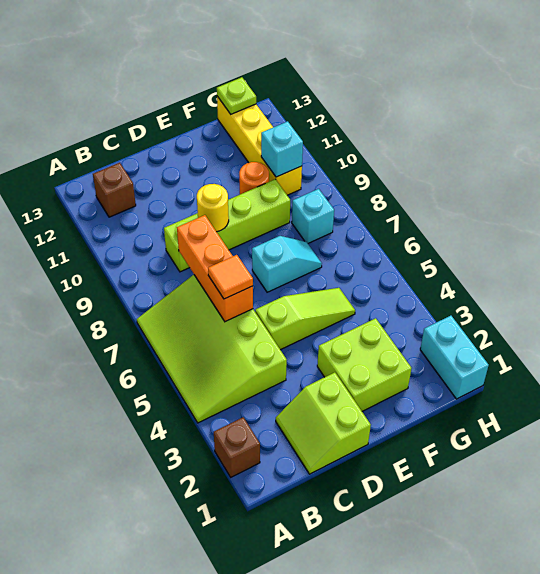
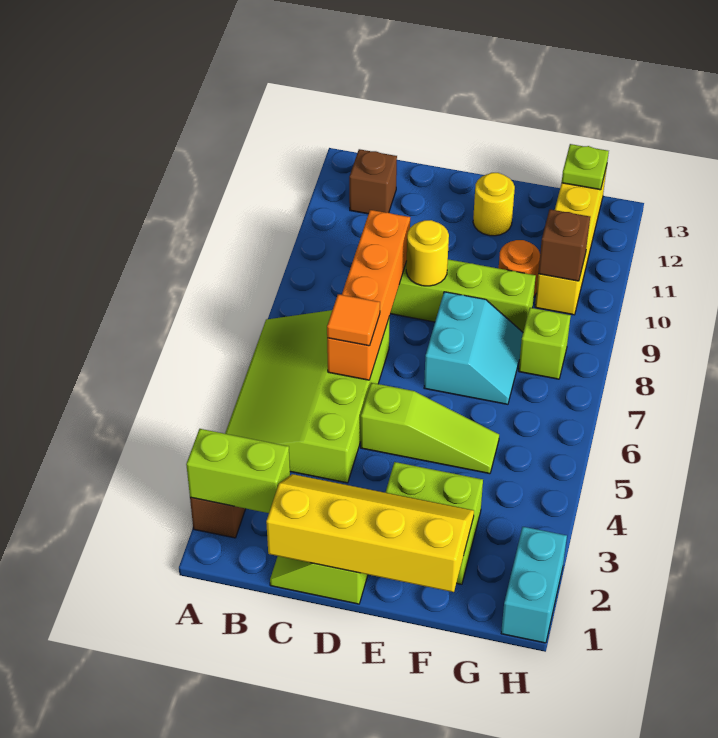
none -> lime 1x2 brick [186,429,290,513]
none -> yellow 2x4 slope [266,474,474,592]
orange 1x3 brick [177,215,253,322] -> orange 1x4 brick [327,210,410,380]
cyan 1x2 slope [252,236,322,292] -> cyan 2x2 slope [424,292,523,404]
none -> yellow 1x1 round brick [473,173,515,236]
cyan 1x1 brick [292,189,334,243] -> lime 1x1 brick [519,308,571,379]
cyan 1x1 brick [261,121,303,177] -> brown 1x1 brick [538,209,590,281]

